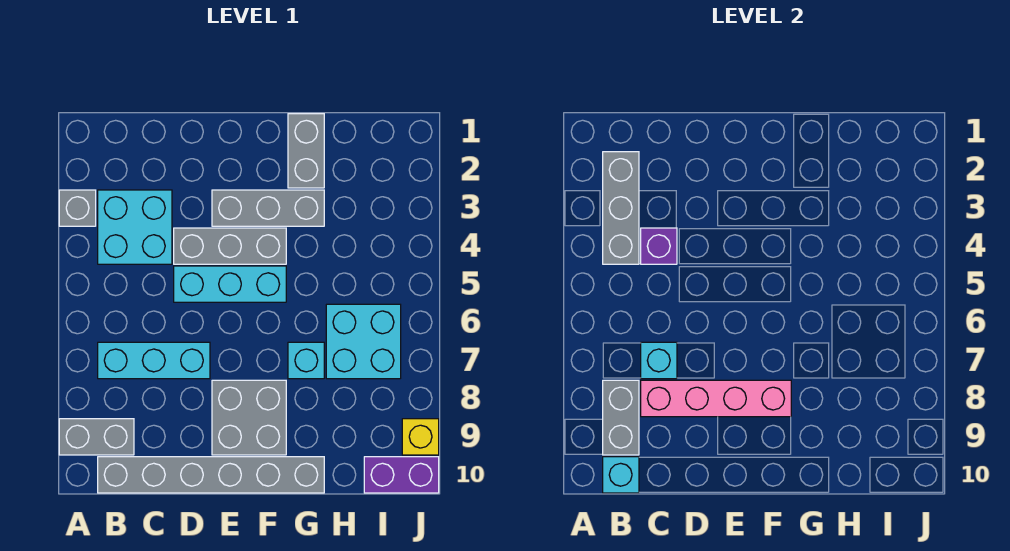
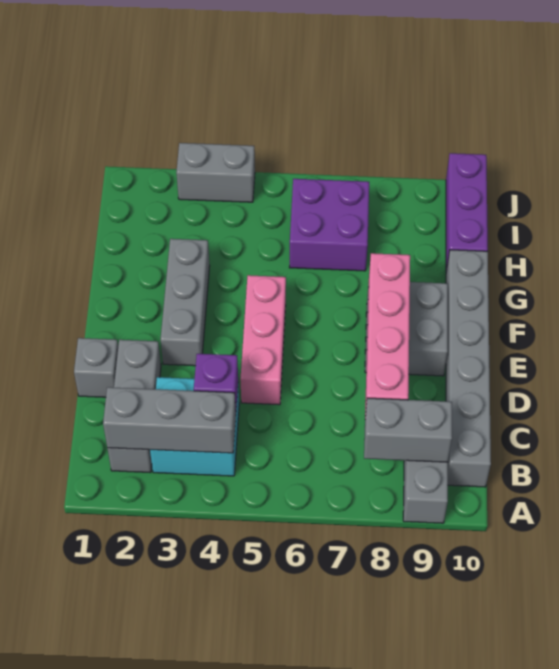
grey 1x1 brick [59,190,96,226] -> grey 1x1 brick moved to [74,338,118,397]
cyan 1x3 brick [98,342,210,379] -> none
cyan 1x1 brick [603,457,639,493] -> none
cyan 1x1 brick [641,342,677,379] -> none
grey 1x3 brick [174,228,286,264] -> grey 1x3 brick moved to [107,340,161,473]
cyan 1x3 brick [174,266,286,302] -> pink 1x3 brick [240,275,286,405]
grey 1x2 brick [288,114,324,188] -> grey 1x2 brick moved to [176,143,255,202]
cyan 1x1 brick [288,342,324,379] -> none
cyan 2x2 brick [326,304,401,379] -> purple 2x2 brick [289,179,369,271]
purple 1x2 brick [364,457,439,493] -> purple 1x3 brick [446,153,488,271]
yellow 1x1 brick [402,419,439,455] -> none

